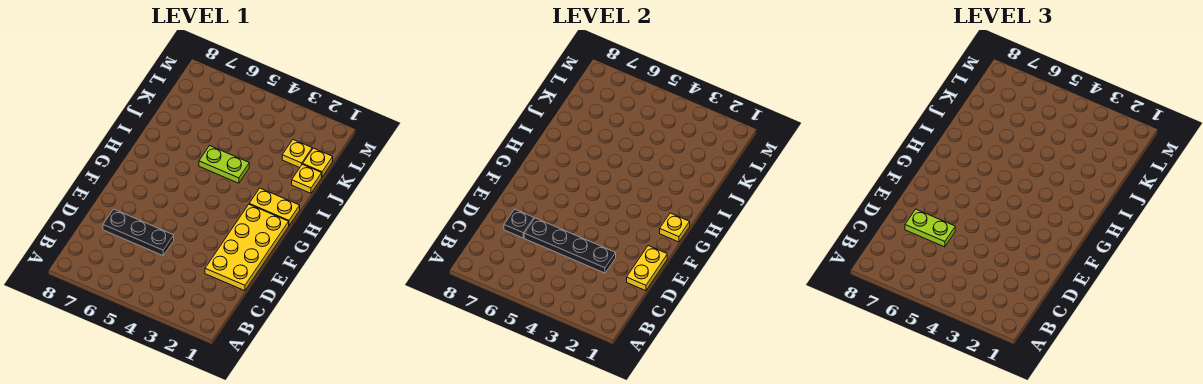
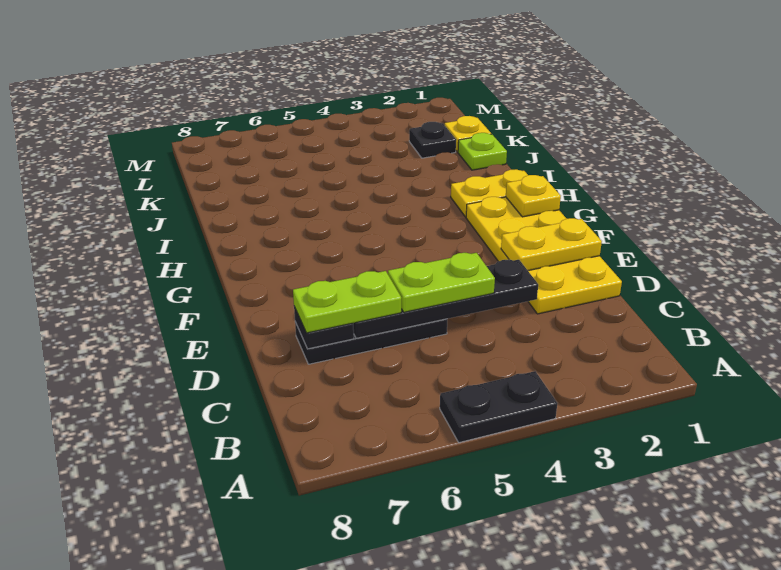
none -> black 1x2 plate [440,371,557,443]
yellow 1x2 plate [627,246,667,291] -> yellow 1x2 plate turned to [501,218,602,271]
lime 1x2 plate [199,146,249,183] -> lime 1x2 plate moved to [388,253,495,312]
yellow 1x1 plate [292,164,322,193] -> lime 1x1 plate [458,133,507,170]
yellow 1x1 plate [282,140,312,168] -> black 1x1 plate [409,122,456,158]

